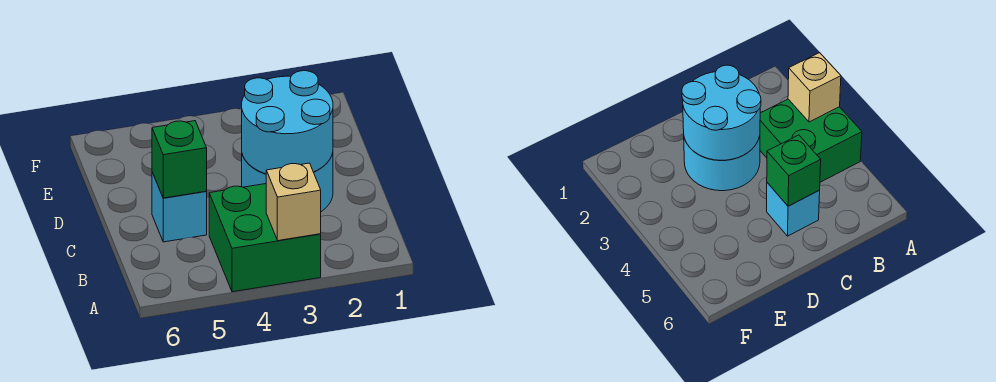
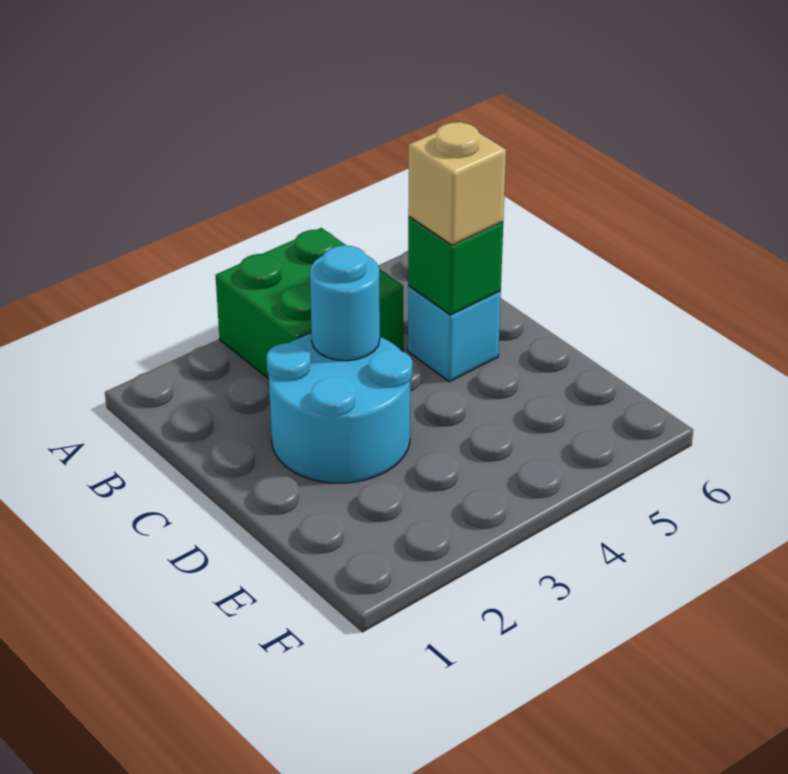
tan 1x1 brick [266,163,321,241] -> tan 1x1 brick moved to [408,122,506,245]
cyan 2x2 round brick [242,71,333,174] -> cyan 1x1 round brick [310,245,380,361]

